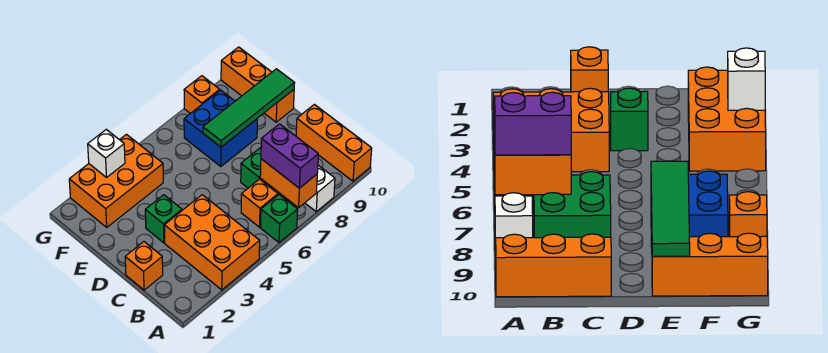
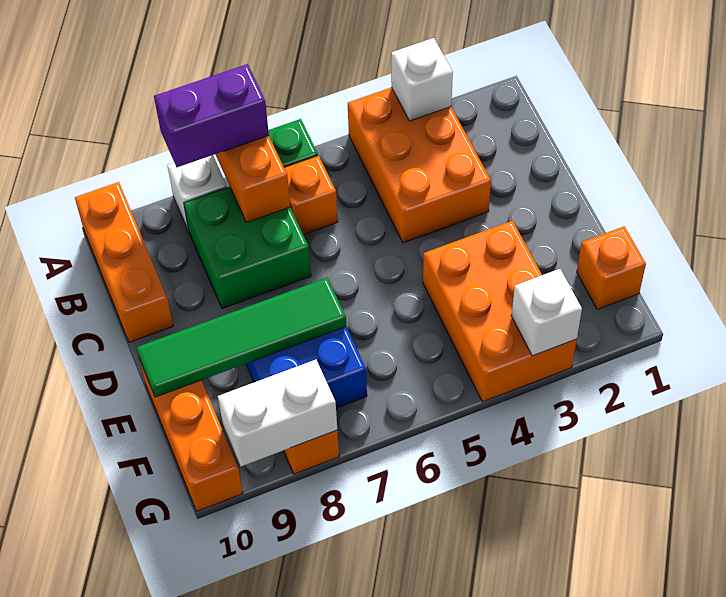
none -> white 1x1 brick [391,38,453,121]
purple 1x2 brick [261,124,318,188] -> purple 1x2 brick turned to [154,64,269,167]
orange 1x1 brick [125,242,163,290] -> orange 1x1 brick moved to [577,226,646,309]
green 1x1 brick [145,195,182,243] -> none
orange 2x3 brick [69,134,163,227] -> orange 2x3 brick turned to [423,221,577,402]
none -> white 1x2 brick [218,360,337,466]

